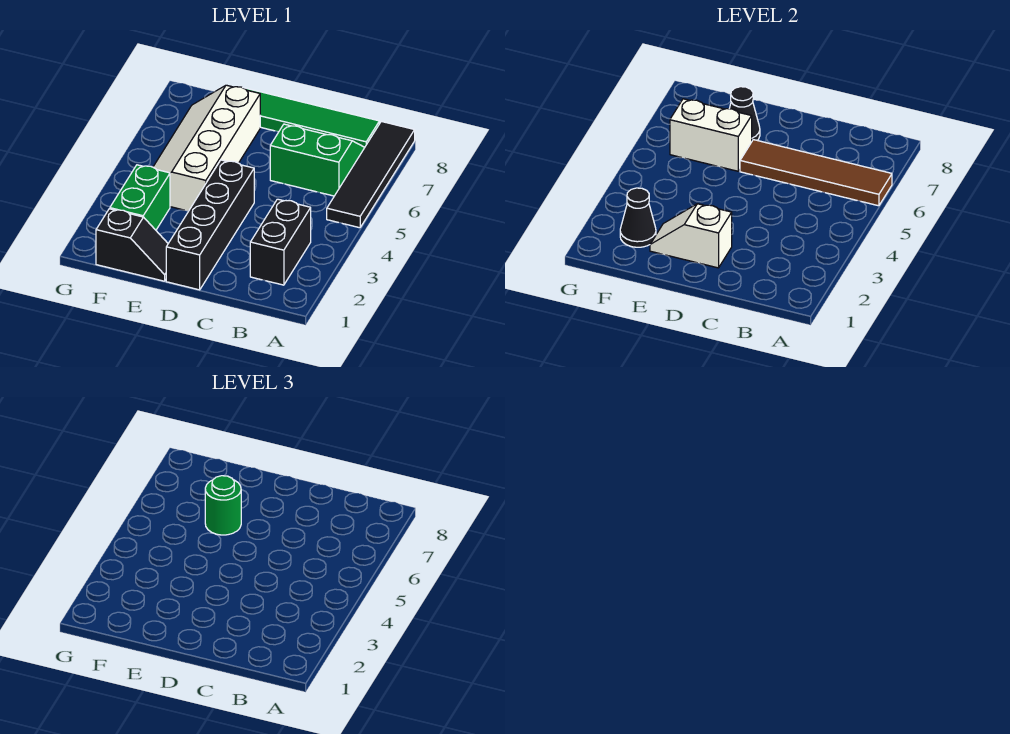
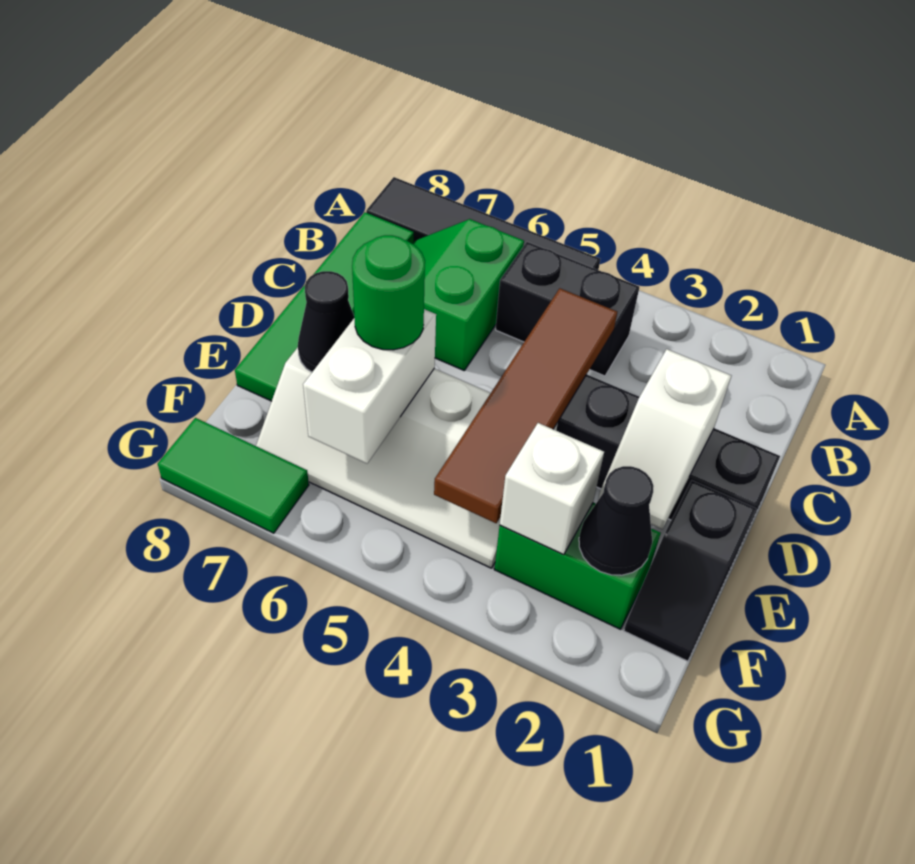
brown 1x4 tile [740,140,892,206] -> brown 1x4 tile moved to [434,288,617,523]
black 1x2 brick [250,199,311,285] -> black 1x2 brick moved to [496,242,639,376]
black 1x2 slope [96,209,168,281] -> black 1x2 slope turned to [624,481,756,661]
none -> white 1x1 brick [500,423,604,555]
none -> green 1x2 tile [158,418,309,533]

